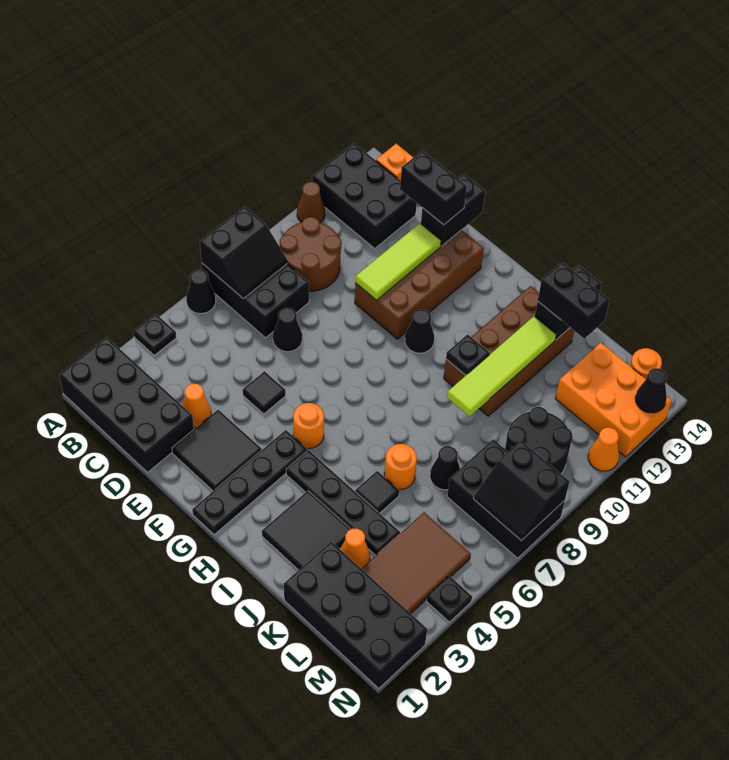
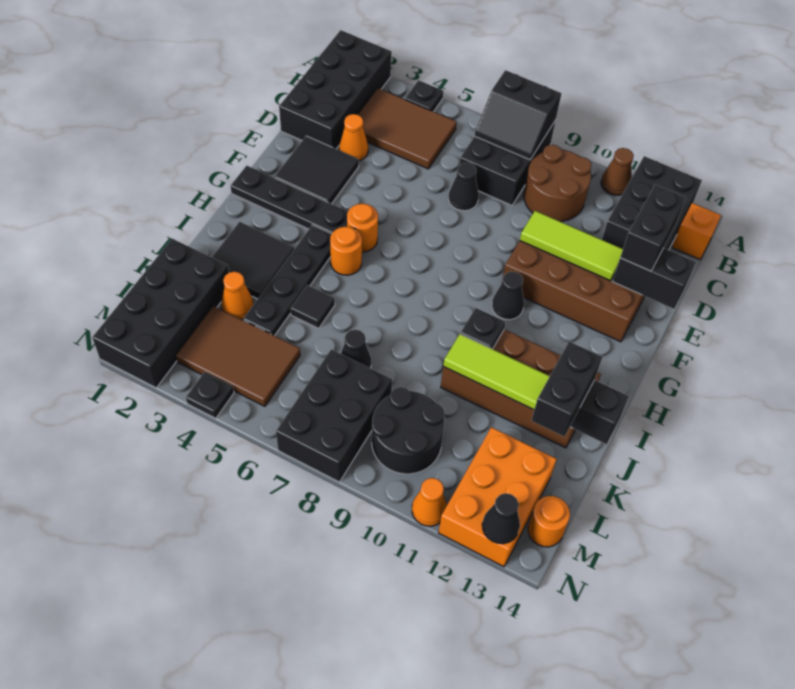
black 1x1 cone [186,270,216,313] -> none
none -> brown 2x3 tile [358,88,457,169]
black 1x1 tile [243,371,286,414] -> none
orange 1x1 round brick [384,444,417,489] -> orange 1x1 round brick moved to [330,227,362,275]
lime 1x4 tile [447,316,556,416] -> lime 1x3 tile [443,334,550,410]
black 2x2 slope [474,441,569,540] -> none

